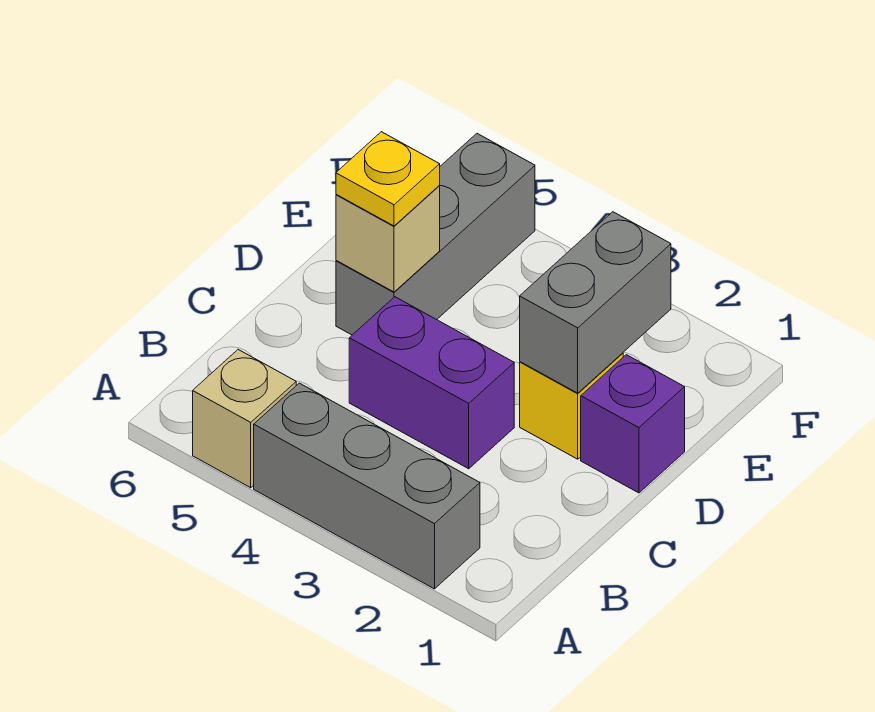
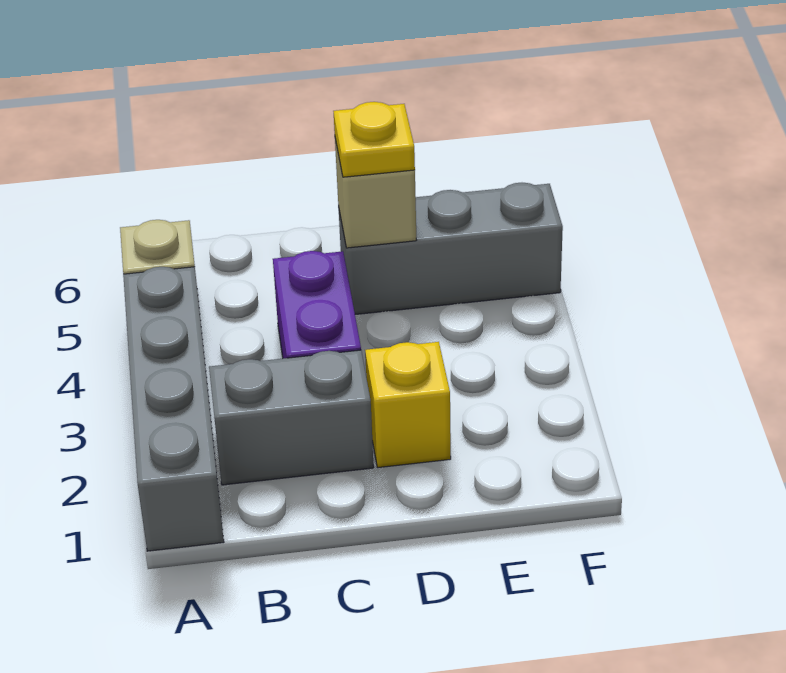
grey 1x3 brick [254,383,480,589] -> grey 1x4 brick [123,267,224,551]
purple 1x1 brick [581,355,685,493] -> none
grey 1x2 brick [520,212,671,393] -> grey 1x2 brick moved to [209,350,374,485]

